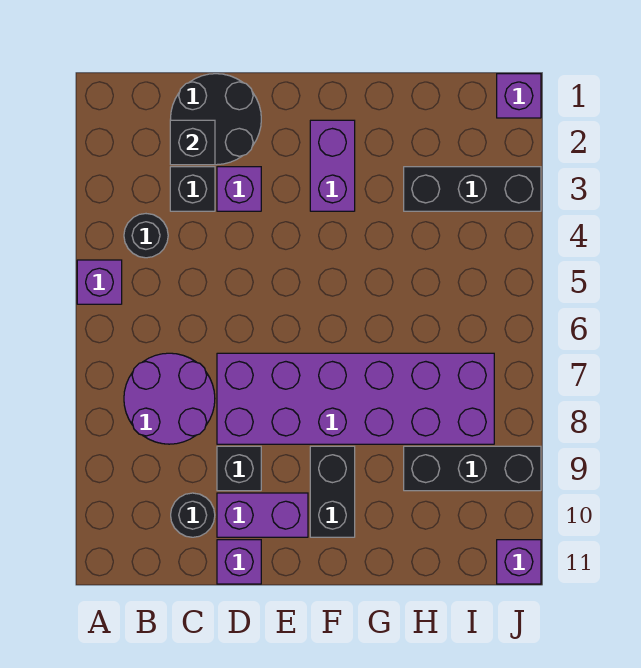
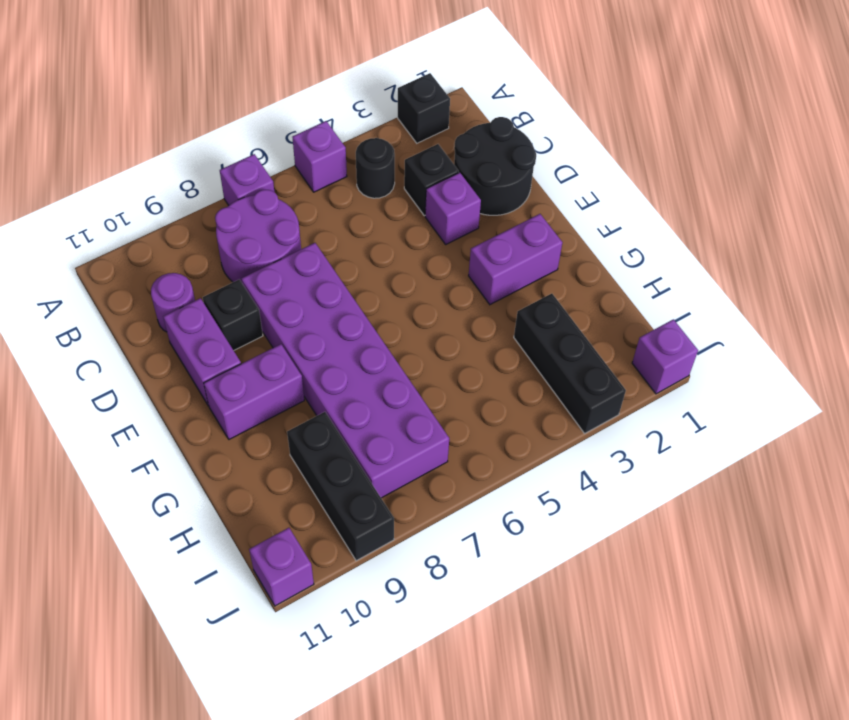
black 1x1 brick [170,120,215,165] -> black 1x1 brick moved to [398,73,450,143]
black 1x1 round brick [171,493,215,537] -> purple 1x1 round brick [151,273,195,332]
purple 1x1 brick [217,540,261,584] -> purple 1x1 brick moved to [220,154,274,205]
black 1x2 brick [310,446,355,537] -> purple 1x2 brick [204,344,304,439]

